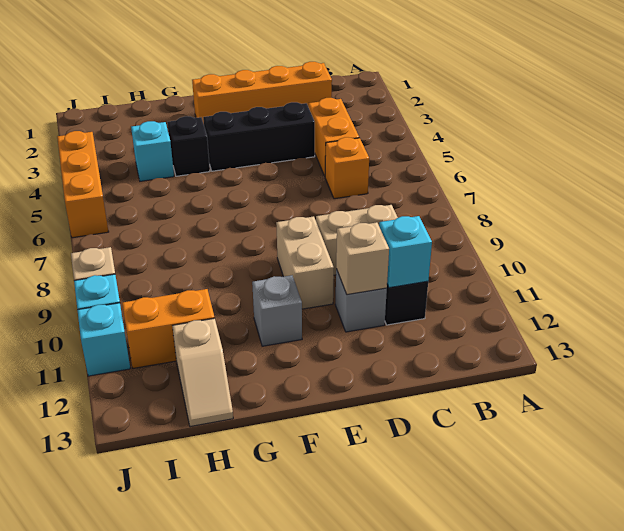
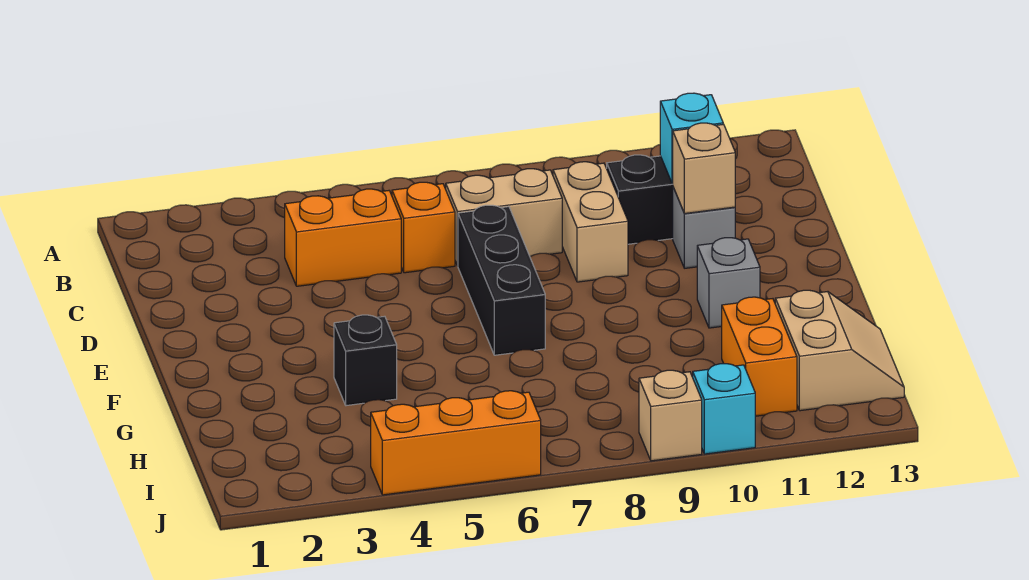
orange 1x4 brick [192,62,332,124] -> none
black 1x3 brick [203,102,315,171] -> black 1x3 brick moved to [458,205,545,355]
tan 1x2 brick [276,216,334,309] -> tan 1x2 brick moved to [446,169,562,266]
cyan 1x1 brick [131,121,174,181] -> none
tan 1x2 slope [172,318,233,427] -> tan 2x2 slope [775,290,904,411]
cyan 1x1 brick [77,303,130,376] -> none

